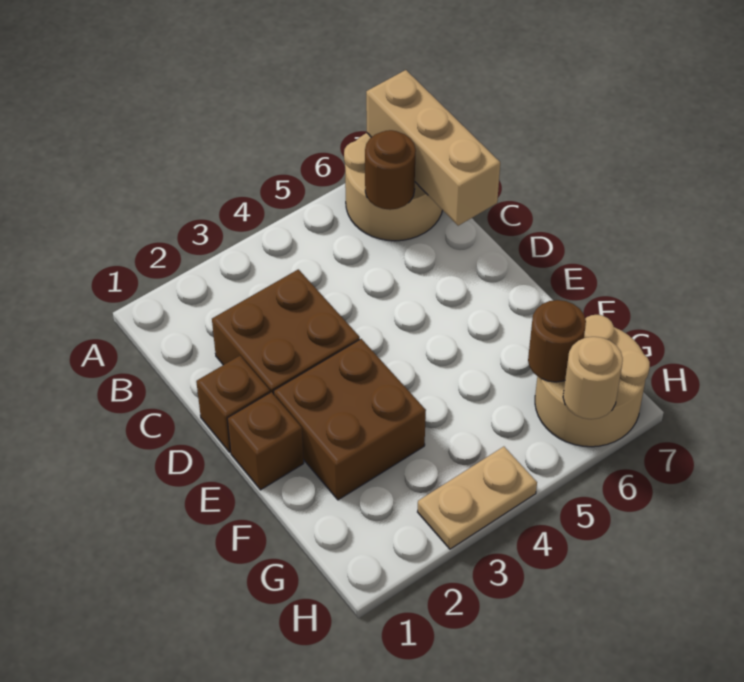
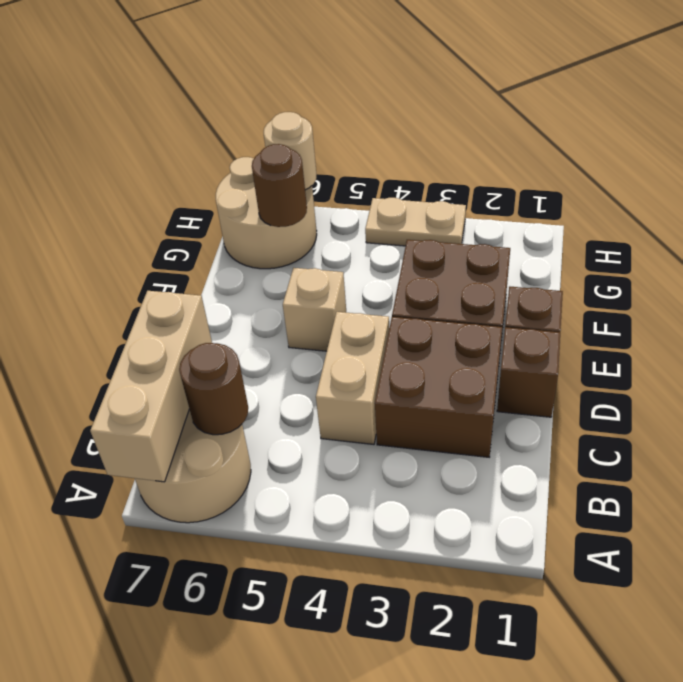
none -> tan 1x2 brick [316,312,389,444]
none -> tan 1x1 brick [283,268,346,351]

